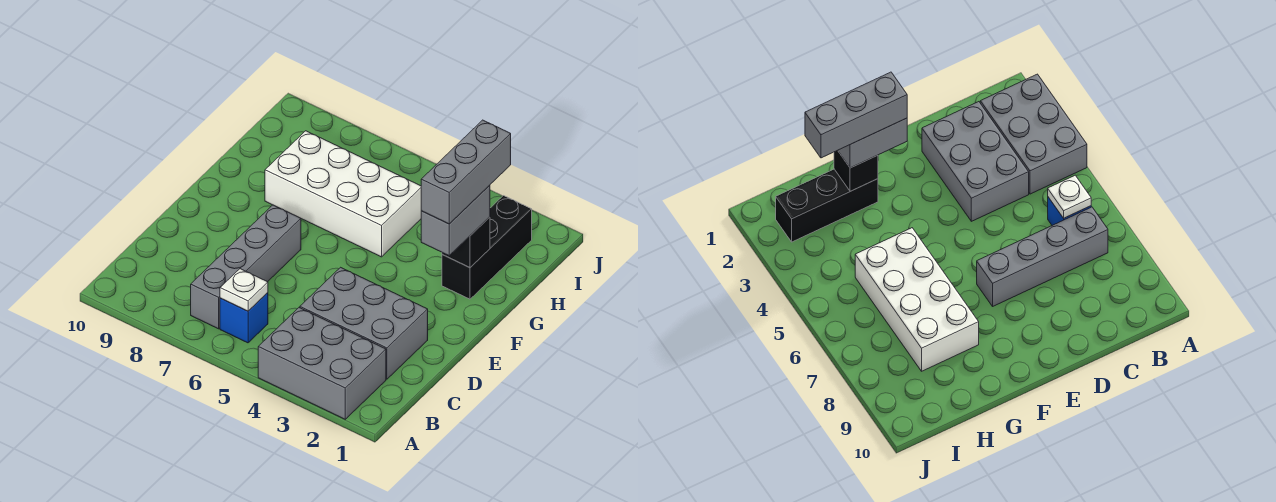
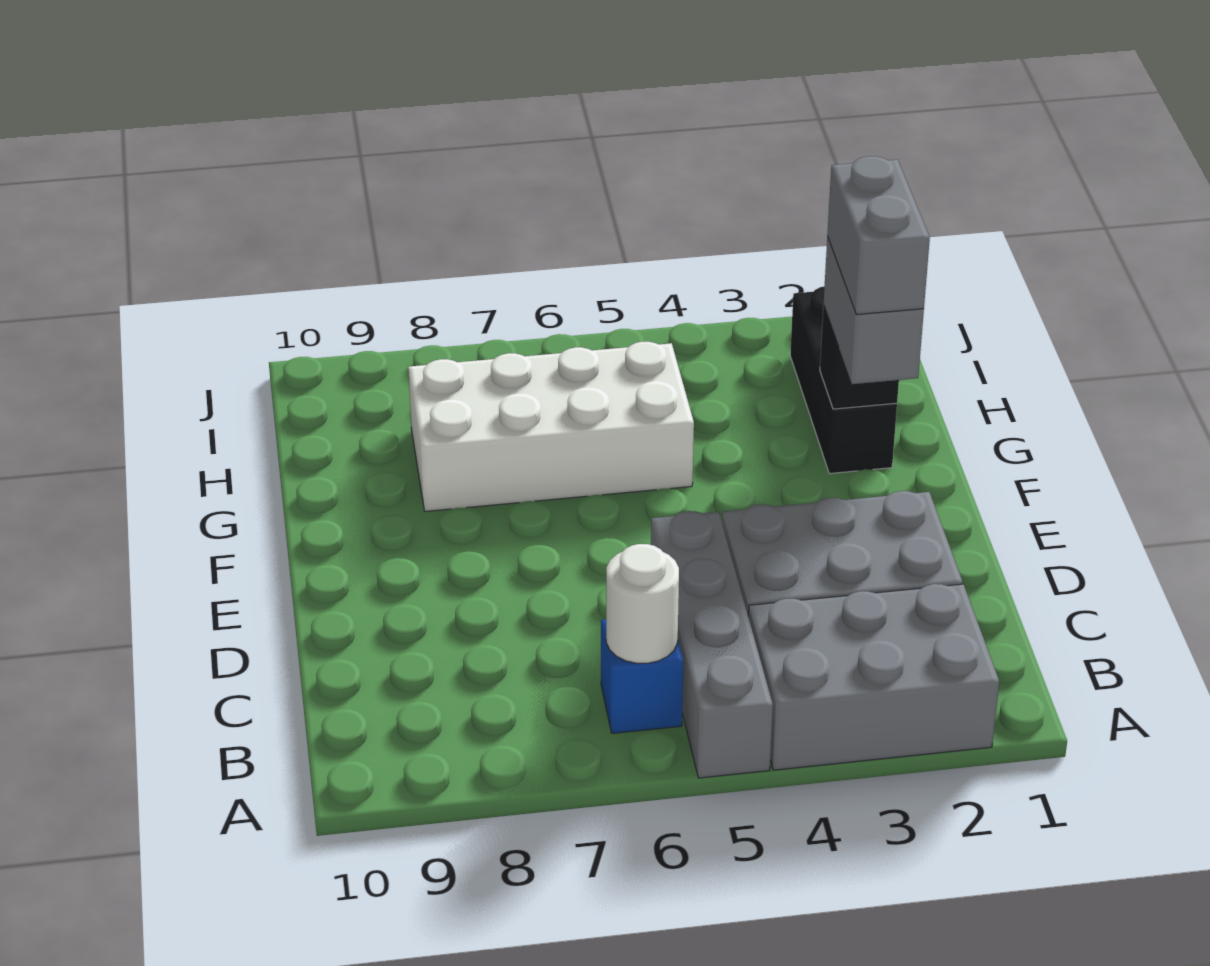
white 1x1 plate [220,269,268,311] -> white 1x1 round brick [606,544,679,663]
grey 1x4 brick [191,205,301,329] -> grey 1x4 brick moved to [651,511,773,778]
grey 1x3 brick [421,120,511,224] -> grey 1x2 brick [827,156,930,314]

